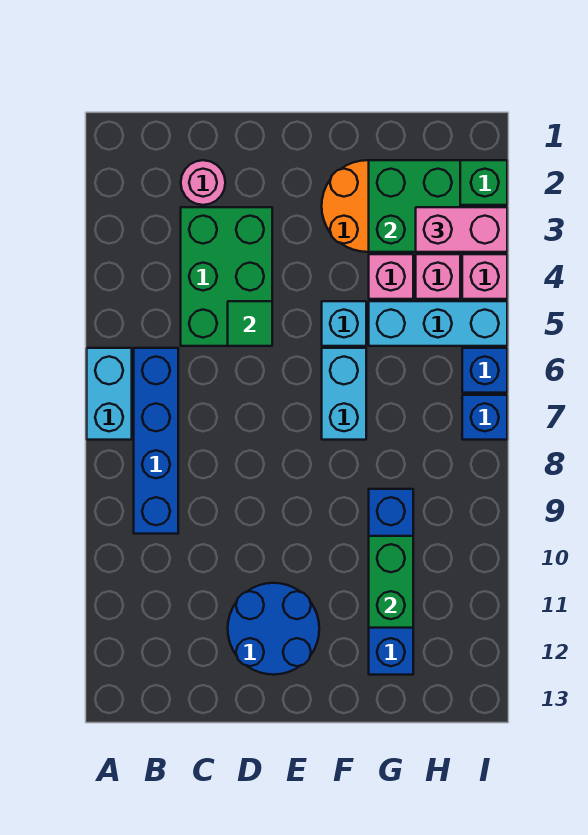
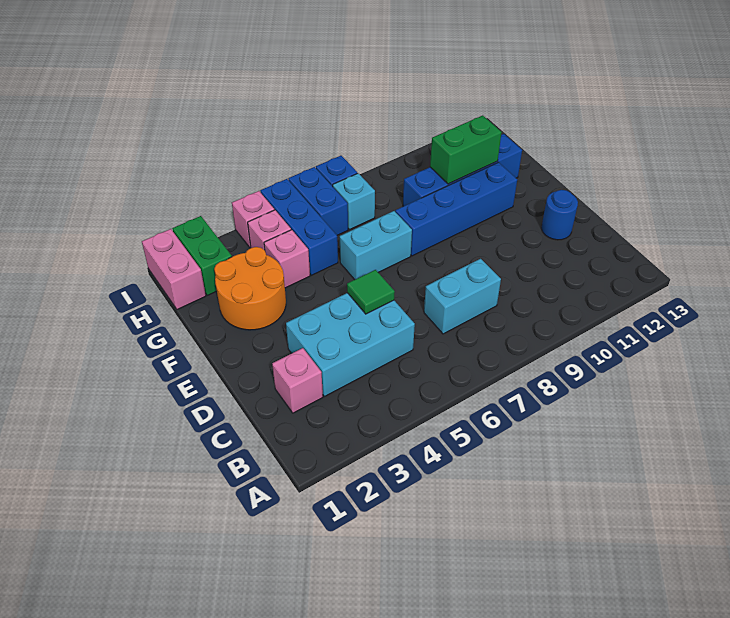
cyan 1x2 brick [87,348,132,440] -> cyan 1x2 brick moved to [424,259,501,334]
blue 1x4 brick [134,348,178,534] -> blue 1x4 brick moved to [395,162,517,256]
pink 1x1 round brick [181,160,225,205] -> pink 1x1 brick [272,348,323,413]
green 2x3 brick [181,207,272,346] -> cyan 2x3 brick [286,293,415,397]
blue 2x2 round brick [228,583,319,675] -> blue 1x1 round brick [541,190,578,240]
cyan 1x1 brick [322,301,366,346] -> cyan 1x1 brick moved to [333,173,375,230]
green 2x2 brick [369,160,460,252] -> none
cyan 1x3 brick [369,301,507,346] -> blue 1x3 brick [260,179,338,275]
pink 1x2 brick [416,207,507,252] -> pink 1x2 brick moved to [142,229,206,310]
blue 1x1 brick [462,348,507,393] -> blue 1x2 brick [288,167,348,235]

